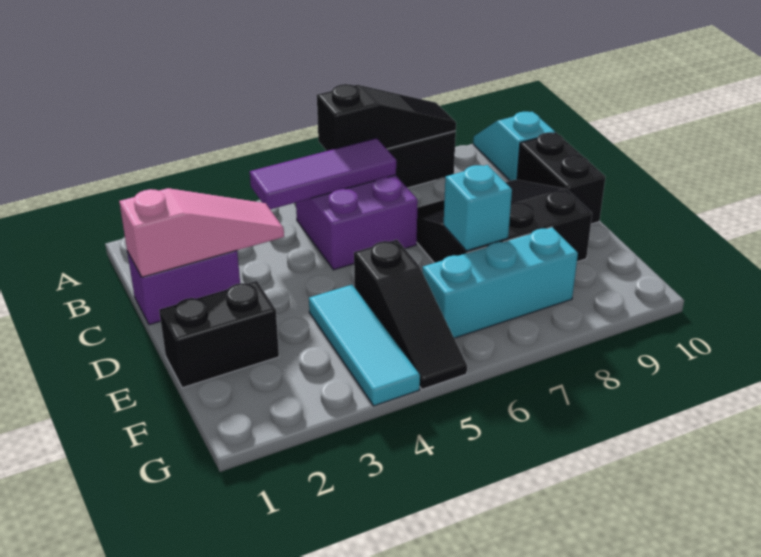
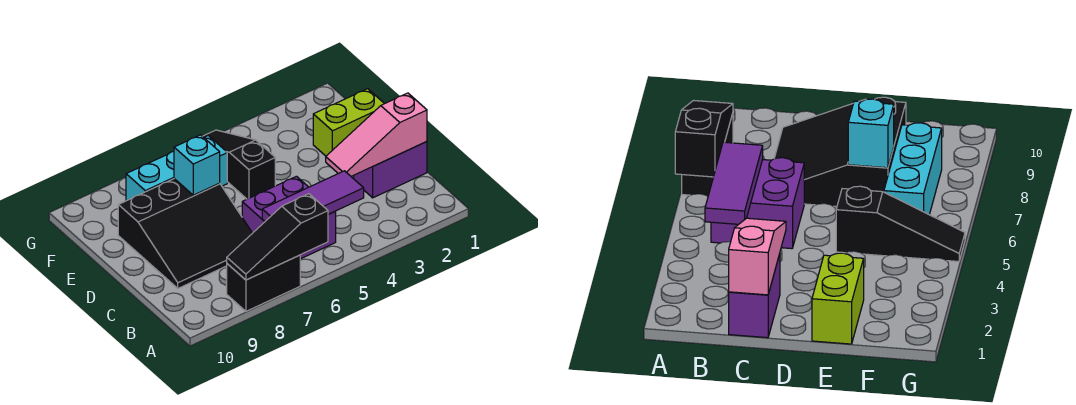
cyan 1x2 slope [473,111,555,181] -> none
black 1x2 brick [517,133,605,224] -> none
black 1x2 brick [159,281,279,388] -> lime 1x2 brick [313,89,384,156]
cyan 1x3 tile [309,285,420,406] -> none

